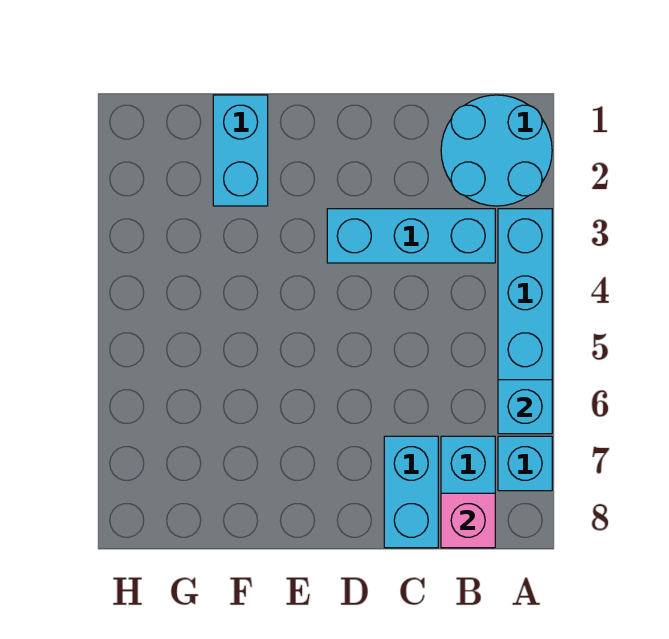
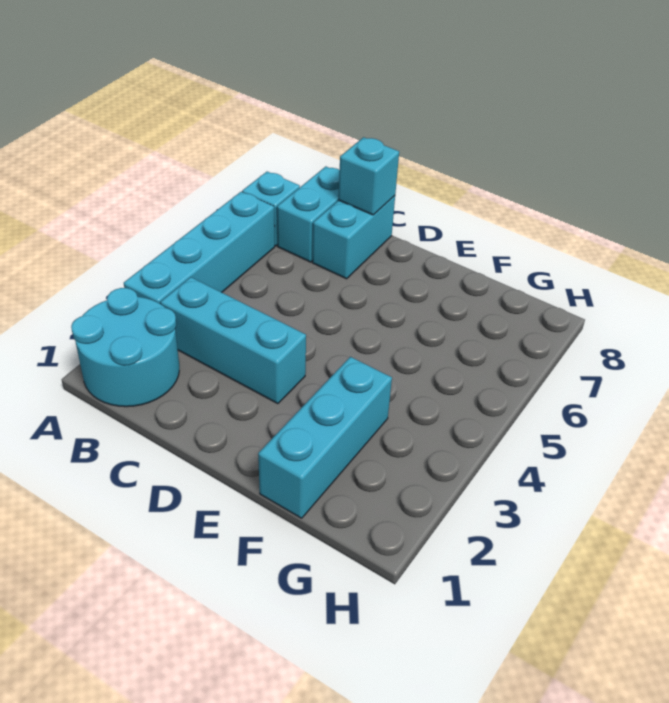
cyan 1x1 brick [498,380,552,434] -> cyan 1x1 brick moved to [338,137,399,215]
pink 1x1 brick [441,493,495,548] -> none
cyan 1x2 brick [213,95,268,206] -> cyan 1x3 brick [258,357,392,518]

